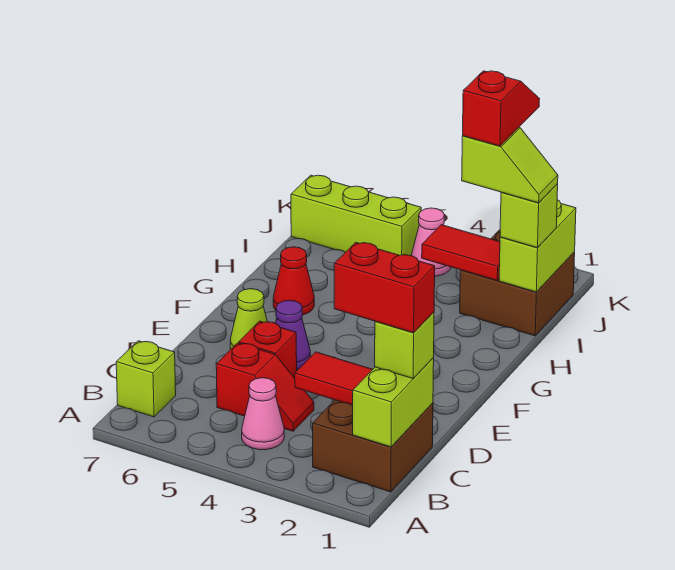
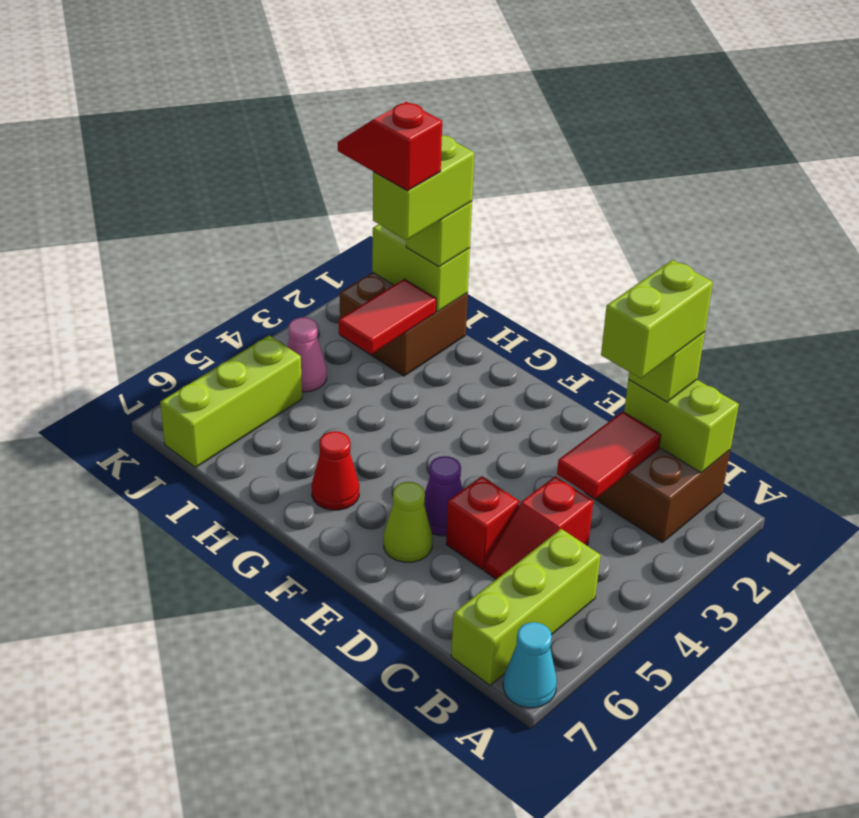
none -> cyan 1x1 cone [503,622,557,708]
pink 1x1 cone [242,378,284,450] -> none
lime 1x1 brick [116,341,176,417] -> lime 1x3 brick [451,529,601,685]
red 1x2 brick [334,242,435,333] -> lime 1x2 brick [601,260,713,379]
red 1x2 slope [216,343,314,431] -> red 1x2 slope turned to [484,476,593,579]
lime 1x2 slope [462,127,558,203] -> lime 1x2 brick [373,135,474,240]

